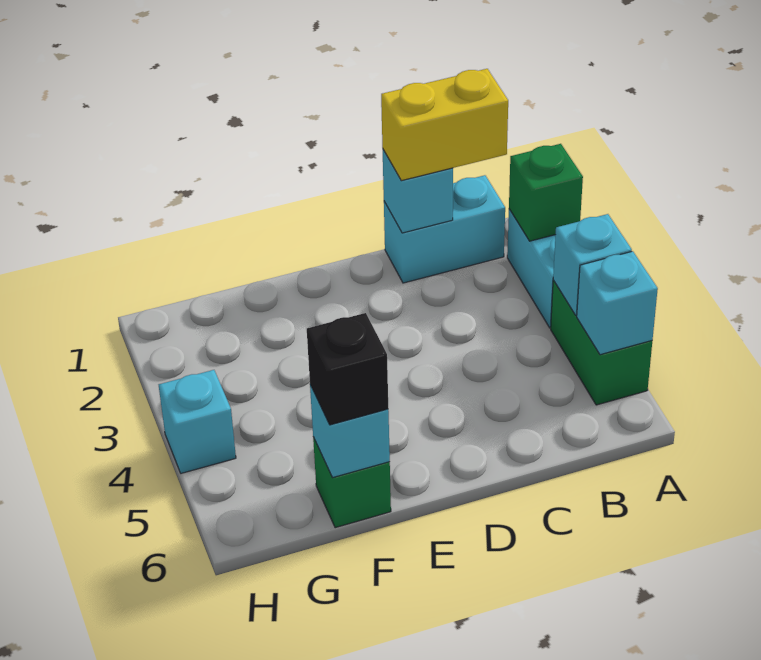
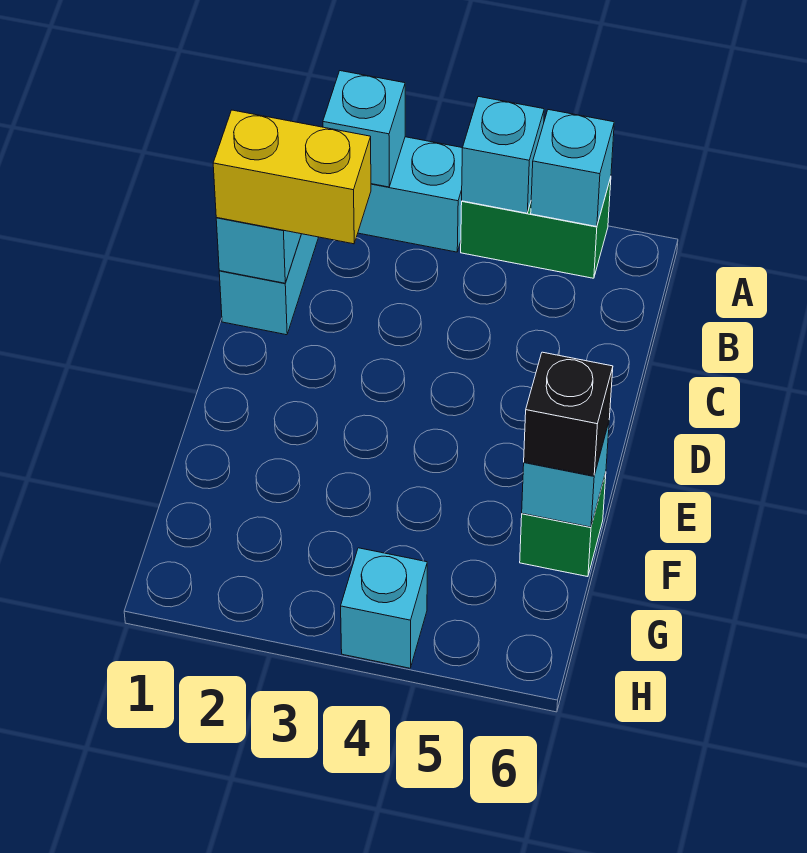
green 1x1 brick [509,144,583,241] -> cyan 1x1 brick [323,71,405,187]
yellow 1x2 brick [381,69,508,181] -> yellow 1x2 brick turned to [213,110,371,244]

